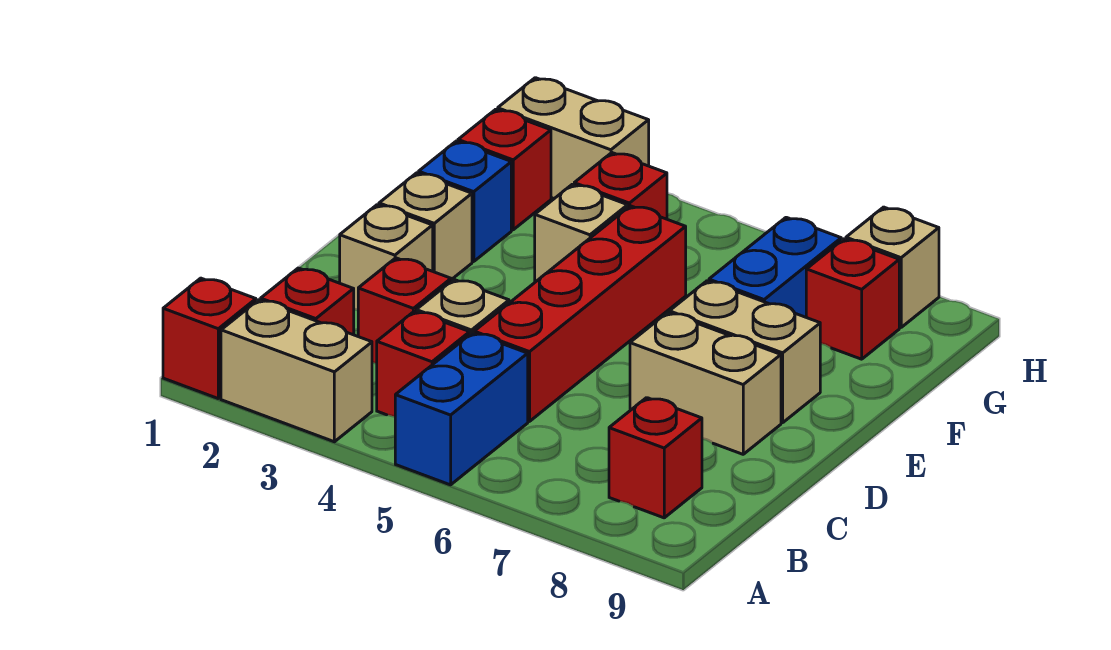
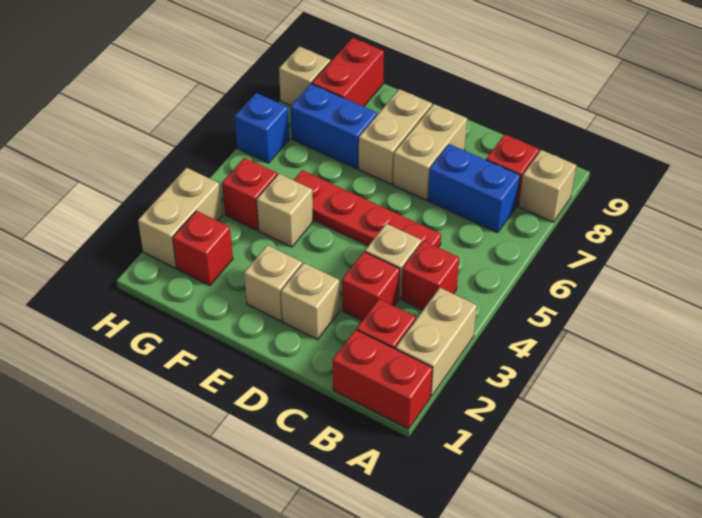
red 1x1 brick [163,278,256,398] -> red 1x2 brick [333,330,432,429]
blue 1x2 brick [395,333,528,485] -> blue 1x2 brick moved to [428,144,520,233]
none -> tan 1x1 brick [519,150,576,222]
red 1x4 brick [474,206,686,421] -> red 1x4 plate [294,170,441,247]
blue 1x1 brick [419,141,511,262] -> blue 1x1 brick moved to [235,93,289,163]
red 1x1 brick [806,239,899,359] -> red 1x2 brick [312,38,384,107]

